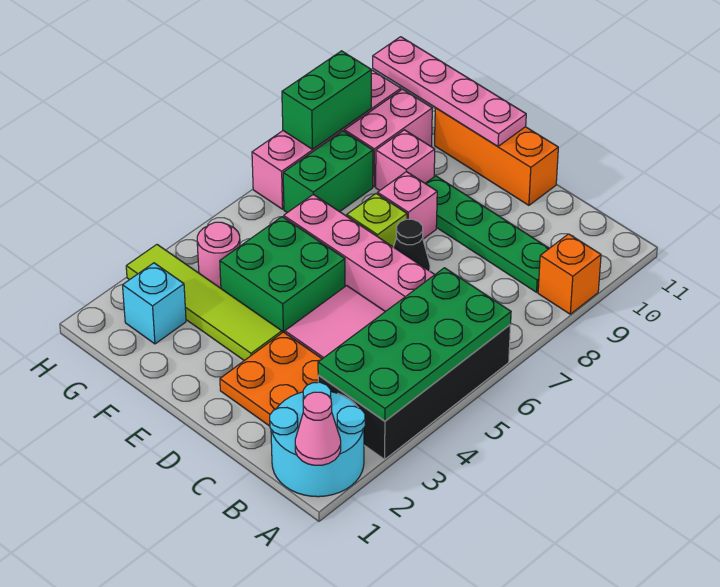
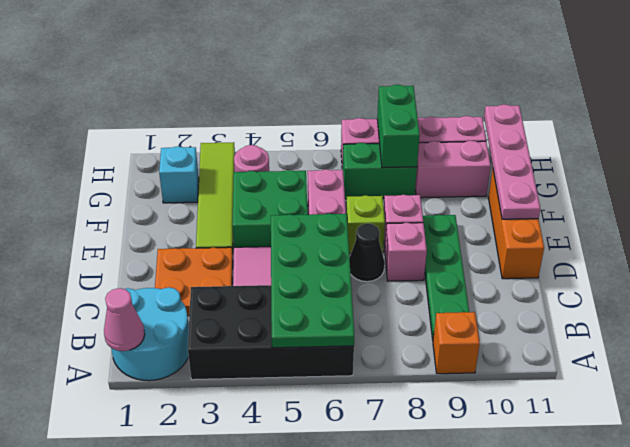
green 2x4 plate [318,268,511,421] -> green 2x4 plate turned to [271,214,354,348]
pink 1x1 brick [376,130,435,190] -> pink 1x1 brick moved to [385,223,427,281]
green 1x2 brick [282,51,371,149] -> green 1x2 brick turned to [377,85,420,168]

